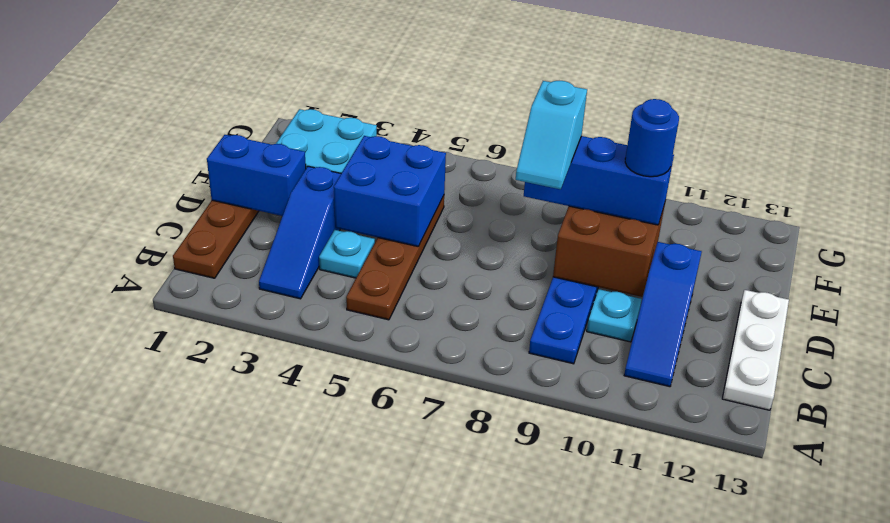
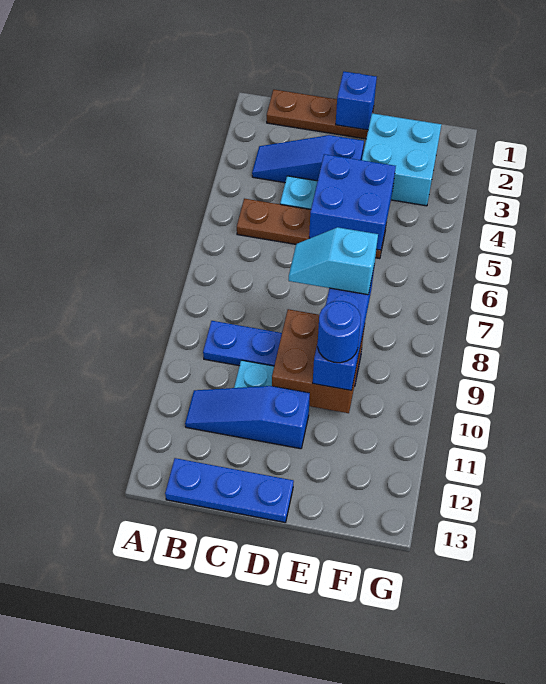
white 1x3 plate [722,290,789,410] -> blue 1x3 plate [165,458,294,522]
blue 1x2 brick [207,135,306,216] -> blue 1x1 brick [336,72,377,130]

